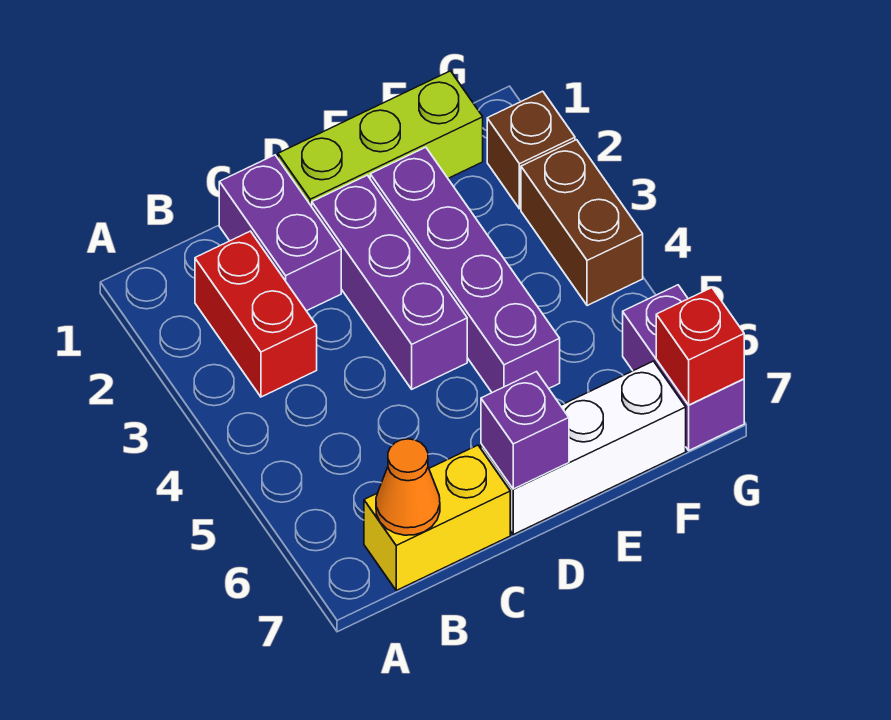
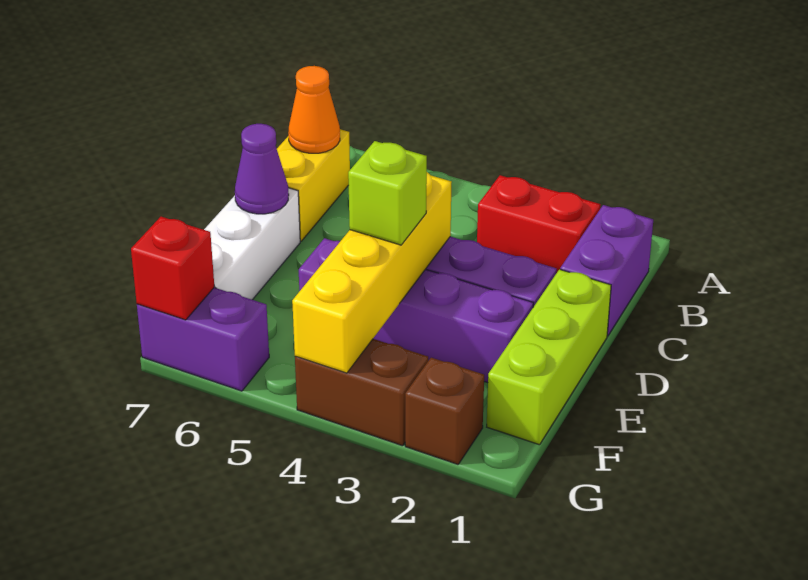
purple 1x2 brick [219,155,341,311] -> purple 1x2 brick turned to [560,205,653,336]
none -> yellow 1x4 brick [292,172,452,373]
purple 1x1 brick [481,372,569,489] -> purple 1x1 cone [235,124,289,214]
none -> lime 1x1 brick [348,141,427,245]

